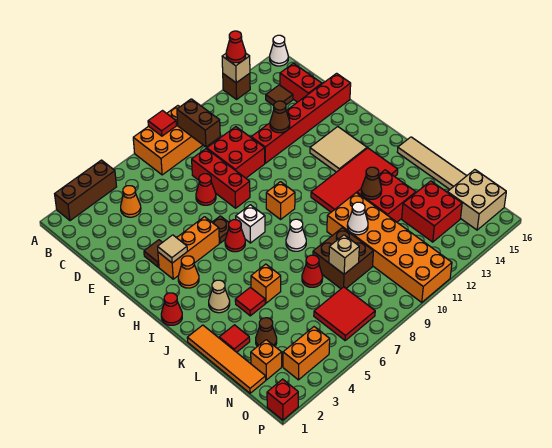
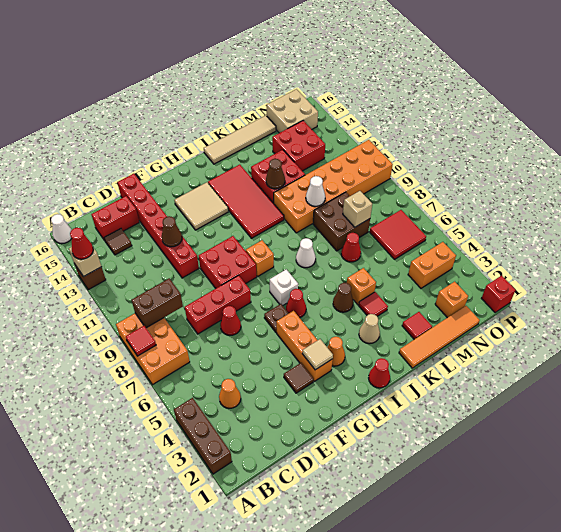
red 2x2 brick [207,127,265,178] -> red 2x2 brick moved to [199,236,257,288]
brown 1x1 cone [256,318,277,347] -> brown 1x1 cone moved to [333,283,353,312]
orange 1x2 brick [283,327,330,380] -> orange 1x2 brick turned to [408,242,456,288]

